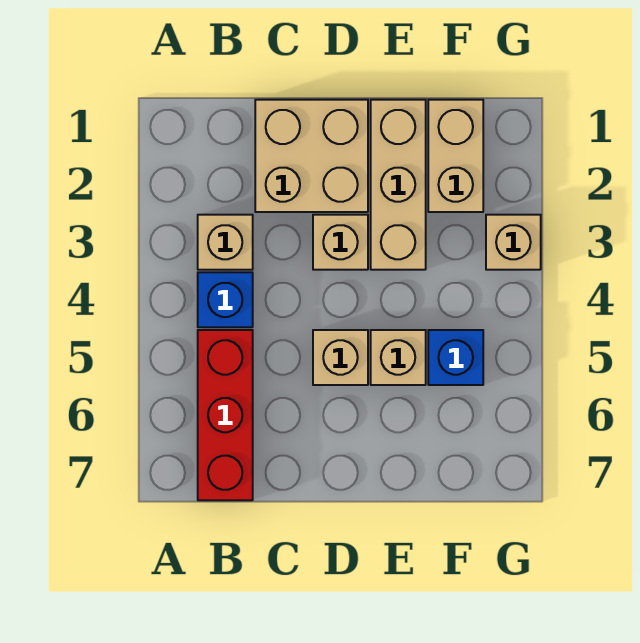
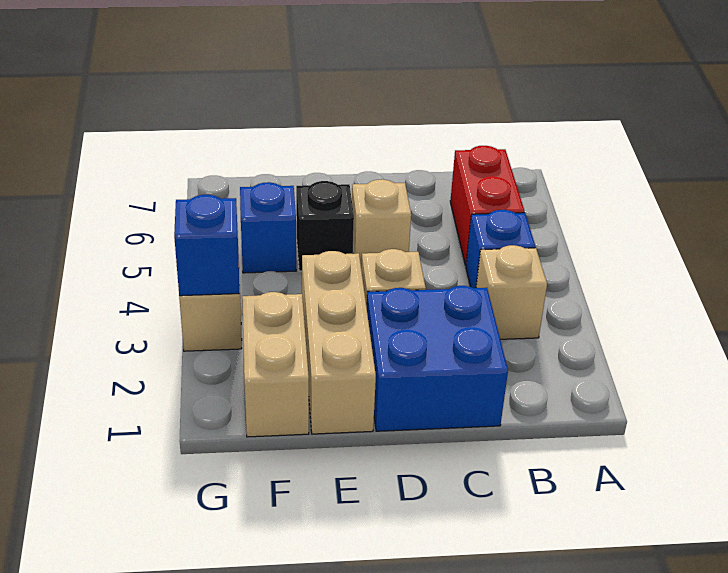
red 1x3 brick [198,330,253,500] -> red 1x2 brick [450,146,525,265]
tan 2x2 brick [255,100,368,212] -> blue 2x2 brick [367,286,508,431]
tan 1x1 brick [371,330,426,385] -> black 1x1 brick [296,181,354,271]
none -> blue 1x1 brick [174,195,239,296]

